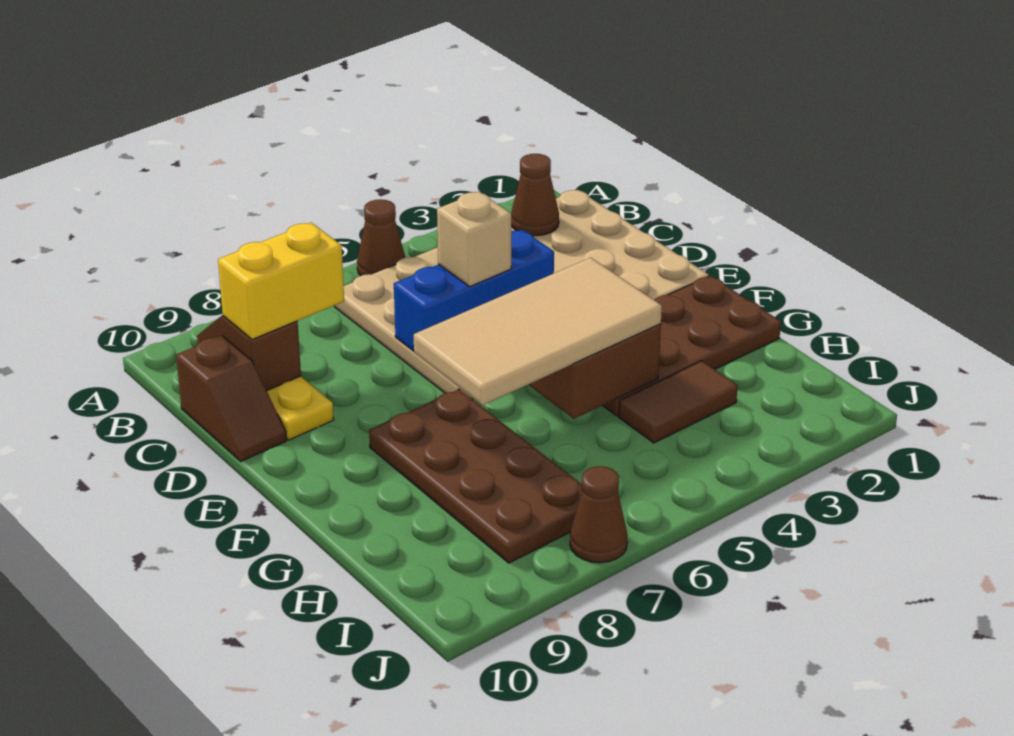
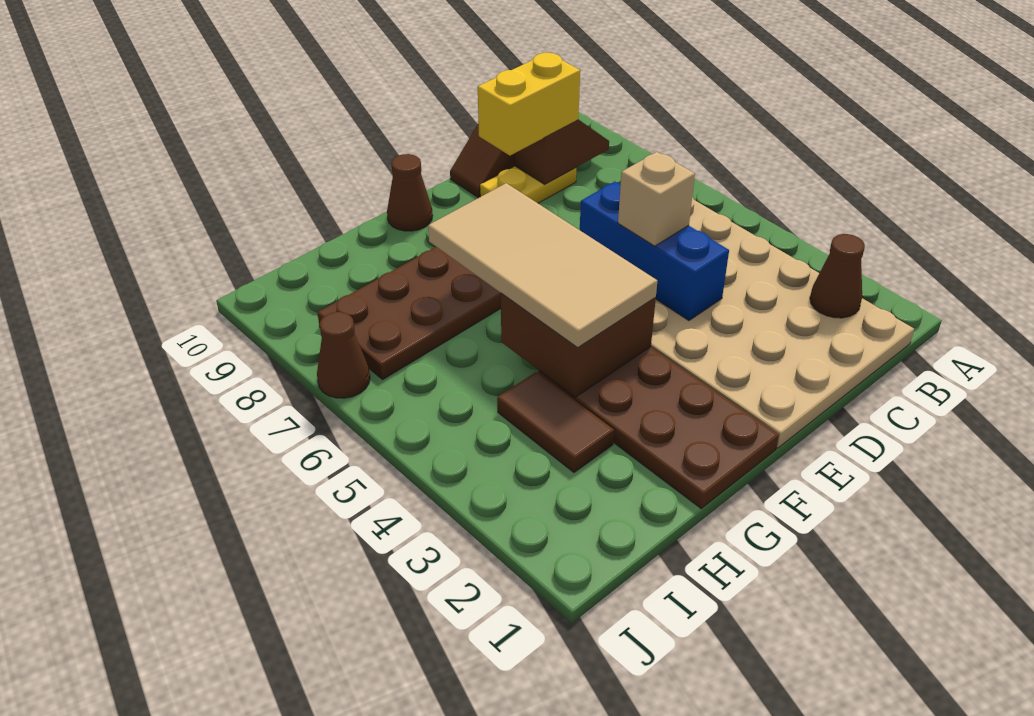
brown 1x1 cone [357,199,405,276] -> brown 1x1 cone moved to [387,154,433,231]
yellow 1x2 brick [218,223,344,340] -> yellow 1x2 brick turned to [478,53,580,156]

